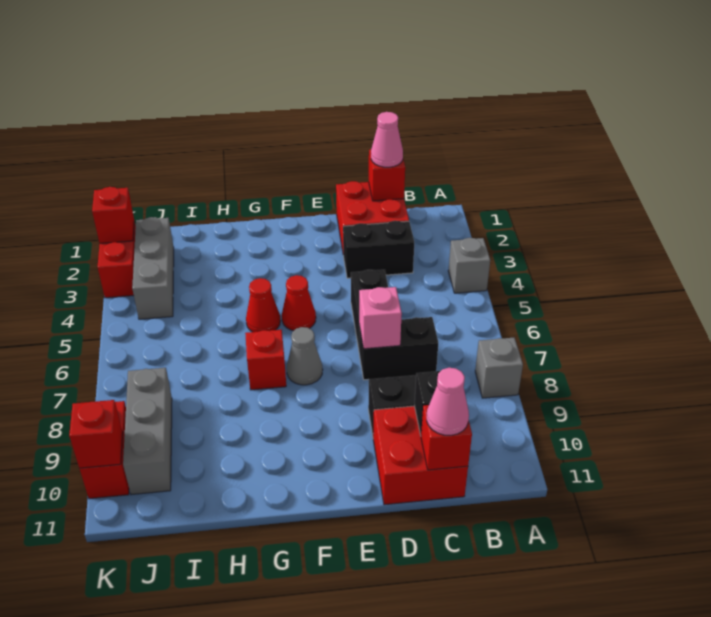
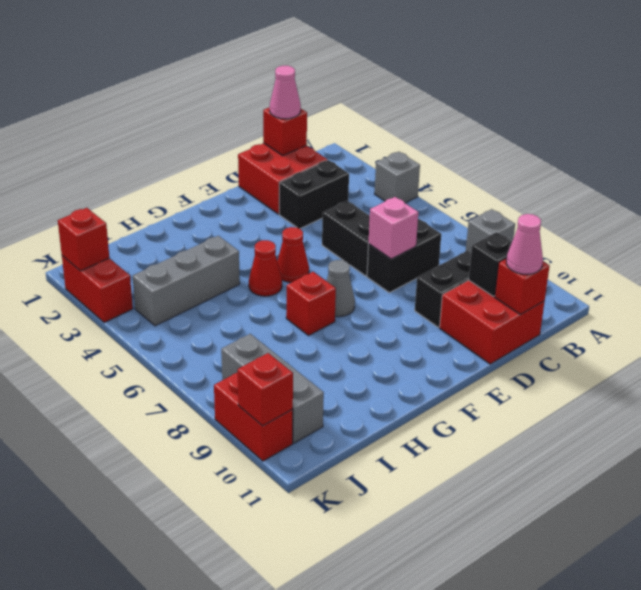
grey 1x3 brick [132,217,174,319] -> grey 1x3 brick turned to [133,236,240,326]

